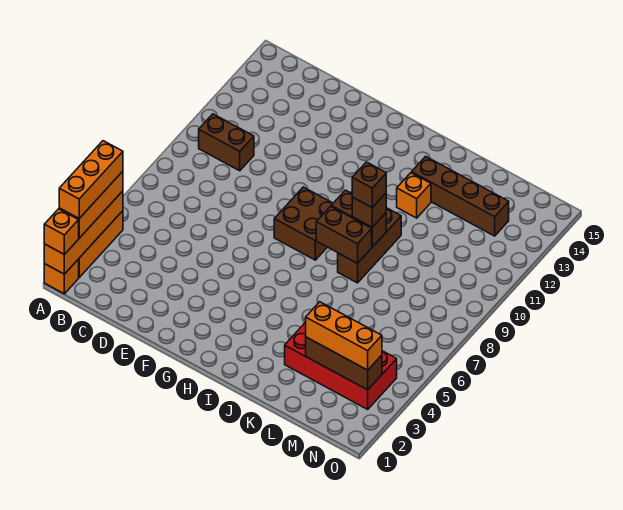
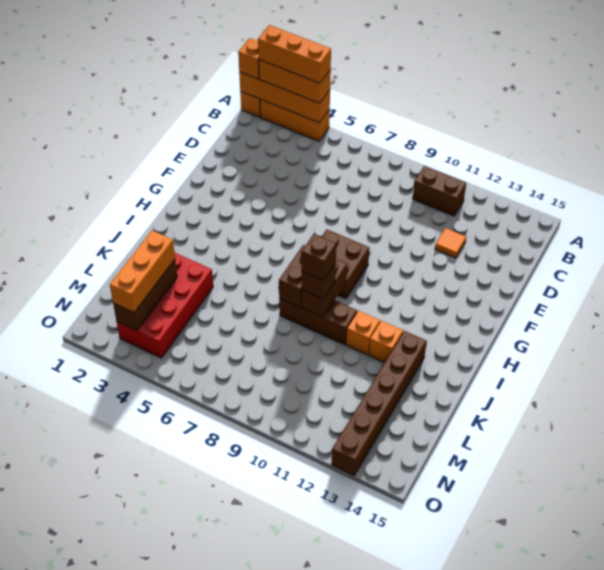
brown 1x2 brick [199,114,254,171] -> brown 1x2 brick turned to [413,166,466,216]
none -> orange 1x1 tile [435,228,466,258]
none -> orange 1x1 brick [346,311,380,355]
brown 1x4 brick [412,156,509,236] -> brown 1x6 brick [332,331,426,475]

